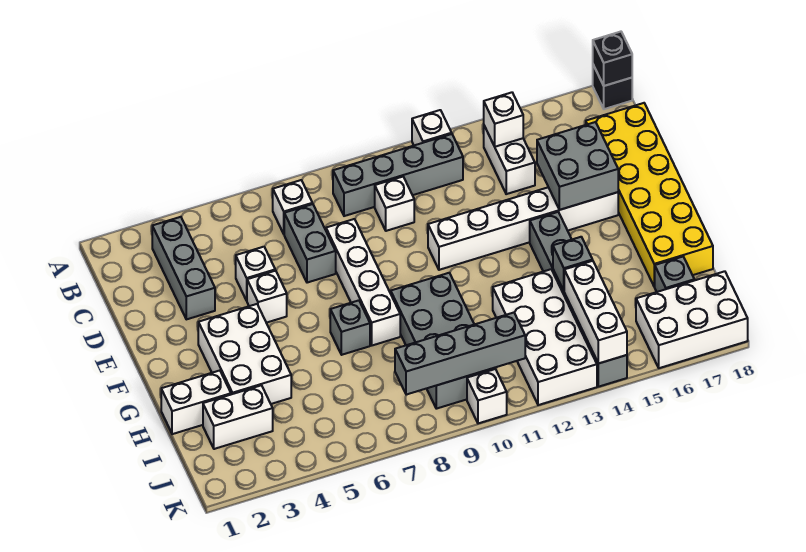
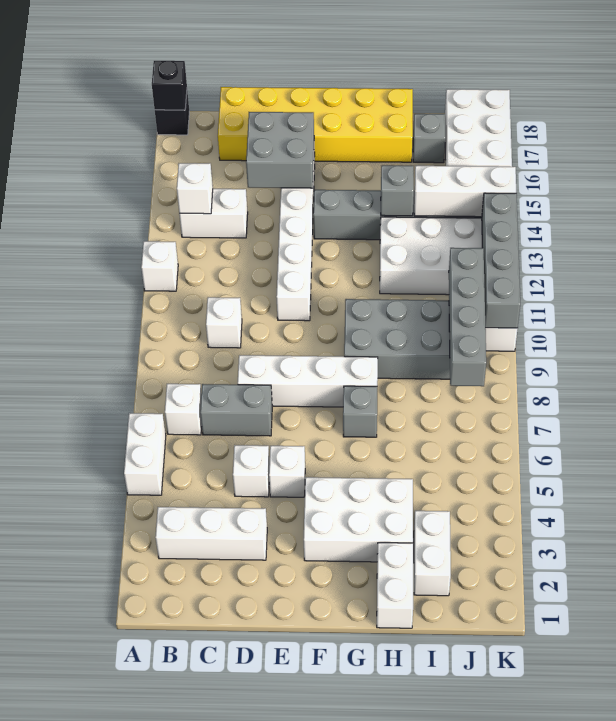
none -> white 1x2 brick [124,413,166,495]
grey 1x3 brick [152,217,215,319] -> white 1x3 brick [155,507,267,560]
grey 1x4 brick [333,134,463,216] -> grey 1x4 brick moved to [482,193,520,328]

